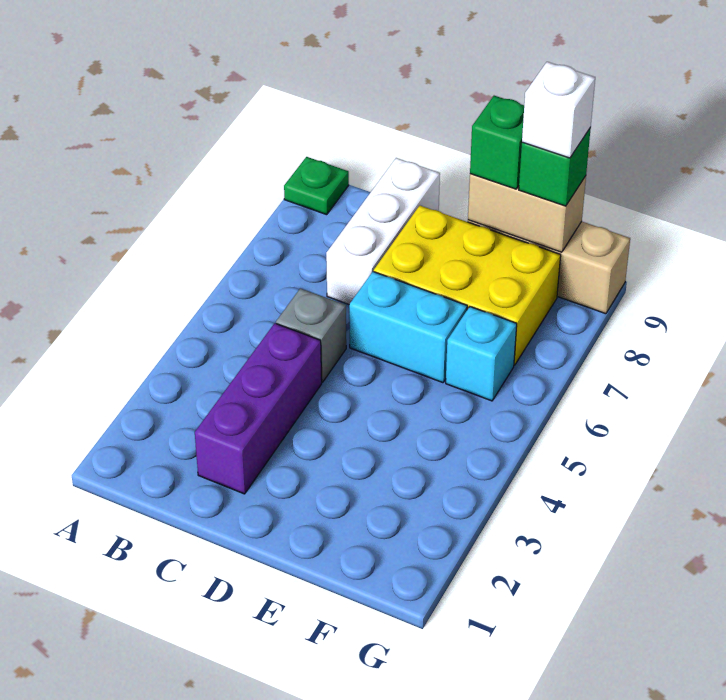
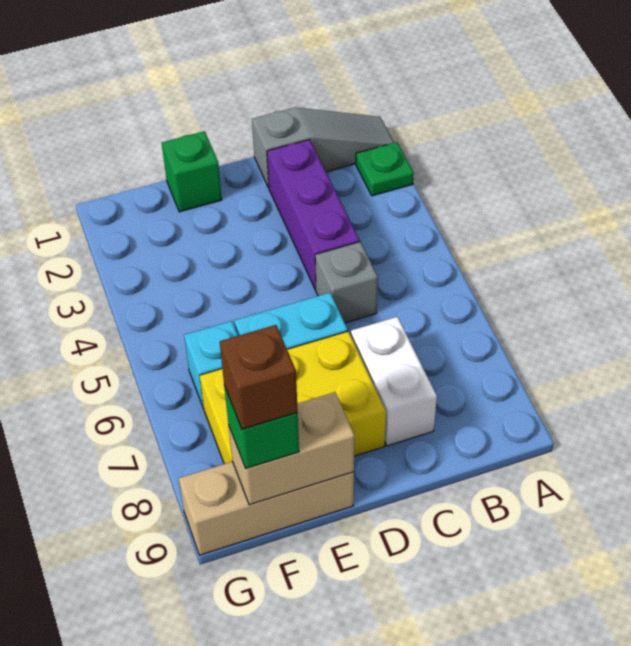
none -> grey 1x3 slope [252,107,394,188]
green 1x1 plate [284,157,349,215] -> green 1x1 plate moved to [356,142,414,196]
white 1x3 brick [326,158,440,304] -> white 1x2 brick [351,317,437,446]
green 1x1 brick [470,96,524,189] -> green 1x1 brick moved to [162,131,222,212]
white 1x1 brick [522,62,595,158] -> brown 1x1 brick [220,325,298,429]

